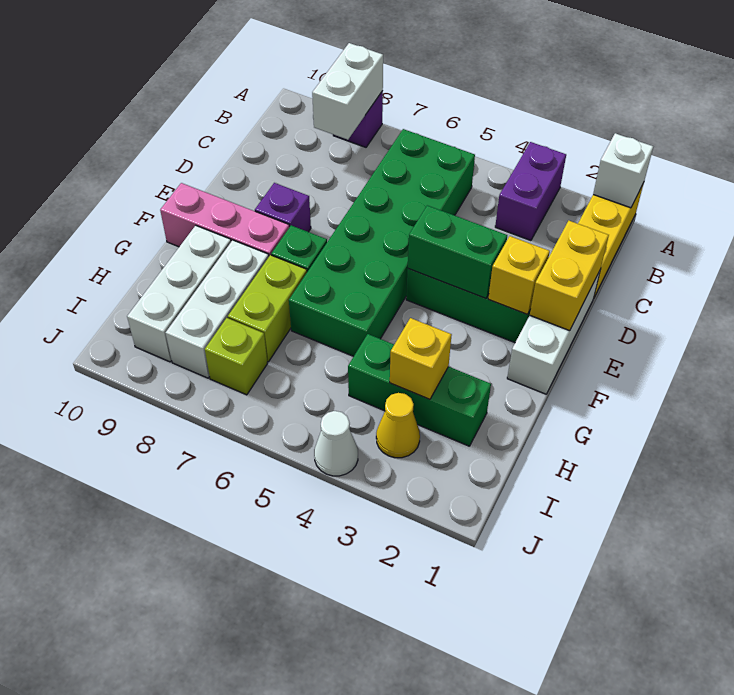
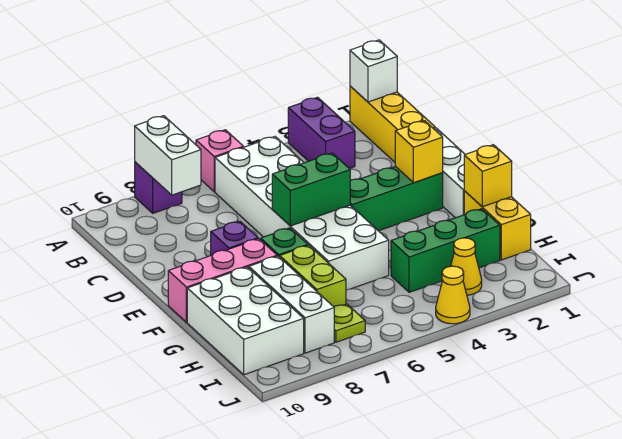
none -> pink 1x1 brick [196,130,244,192]
green 2x6 brick [289,129,475,356] -> white 2x6 brick [215,137,389,290]
yellow 1x2 brick [530,221,609,331] -> yellow 1x2 brick moved to [464,191,531,260]
green 1x2 brick [408,205,507,298] -> green 1x2 brick moved to [272,153,350,226]
white 1x3 brick [127,226,231,362] -> white 2x3 brick [187,267,304,375]
yellow 1x1 brick [390,318,452,399] -> yellow 1x1 brick moved to [464,145,512,207]
lime 1x1 brick [205,318,268,395] -> lime 1x1 plate [334,304,365,342]
white 1x1 cone [314,411,358,476] -> yellow 1x1 cone [436,266,470,324]

